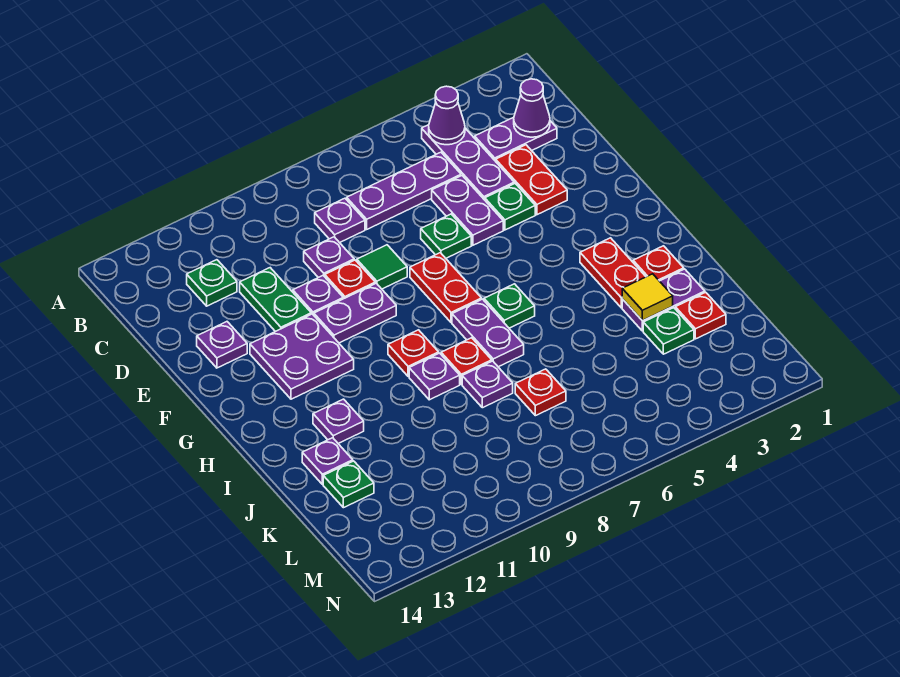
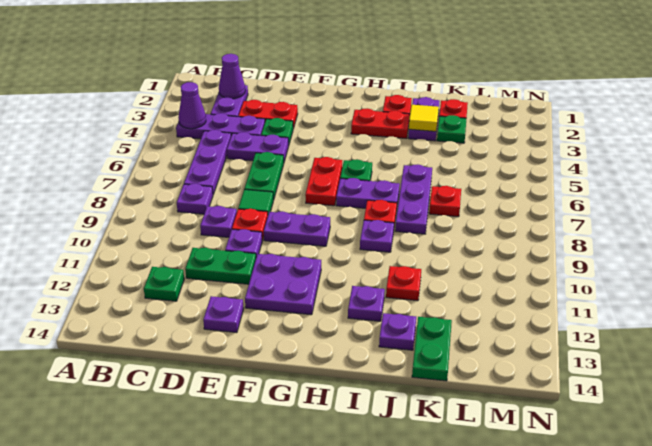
green 1x1 plate [421,214,471,258] -> green 1x2 plate [244,152,284,200]
red 1x2 plate [410,253,482,323] -> red 1x2 plate turned to [305,157,342,206]
purple 1x2 plate [314,283,396,343] -> purple 1x2 plate turned to [264,211,330,246]
red 1x1 plate [388,330,439,377] -> red 1x1 plate moved to [386,266,421,301]
purple 1x1 plate [462,361,513,408] -> purple 1x3 plate [395,164,432,234]
green 1x1 plate [323,461,374,508] -> green 1x2 plate [412,317,452,381]

